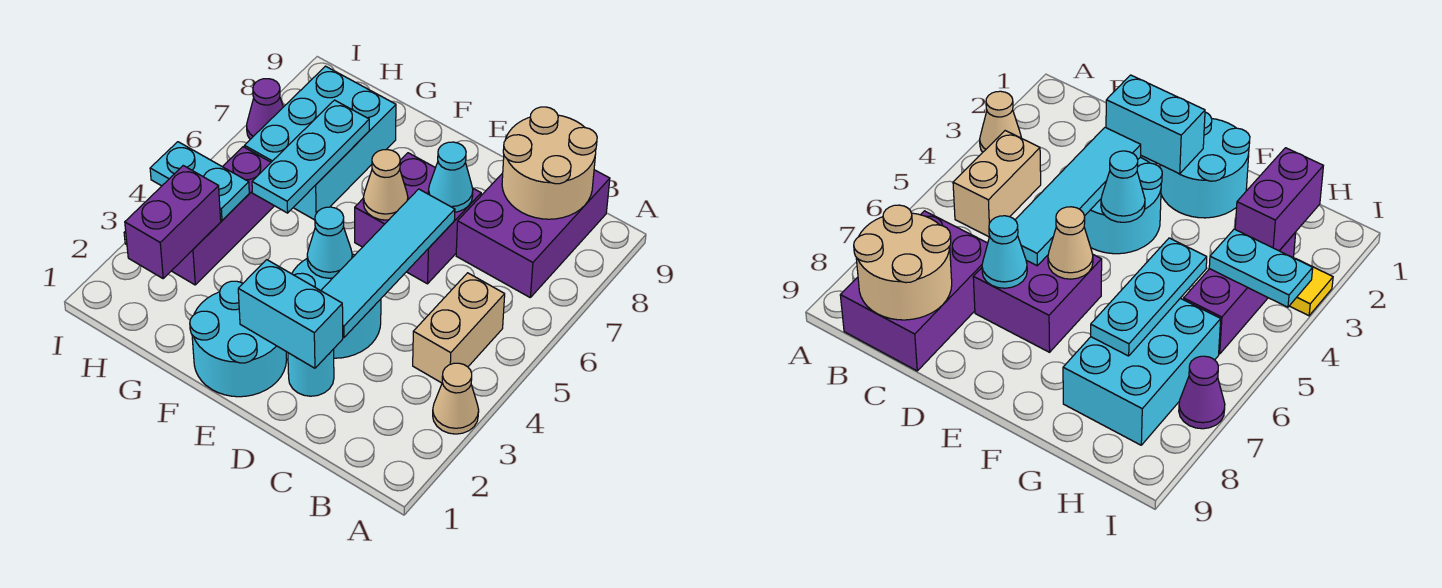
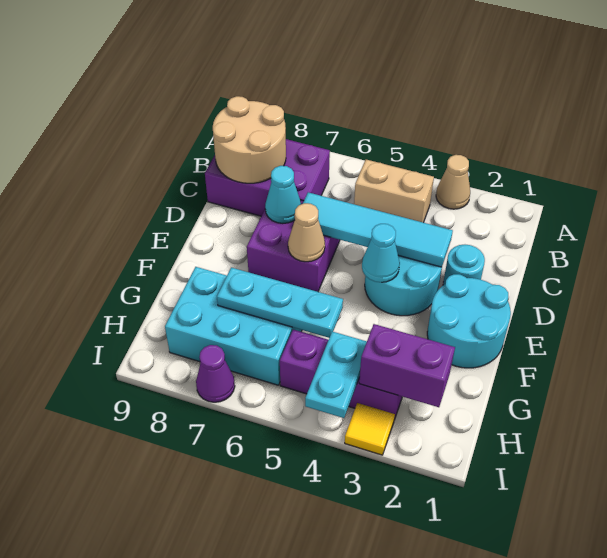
cyan 1x2 brick [238,260,343,368] -> none

